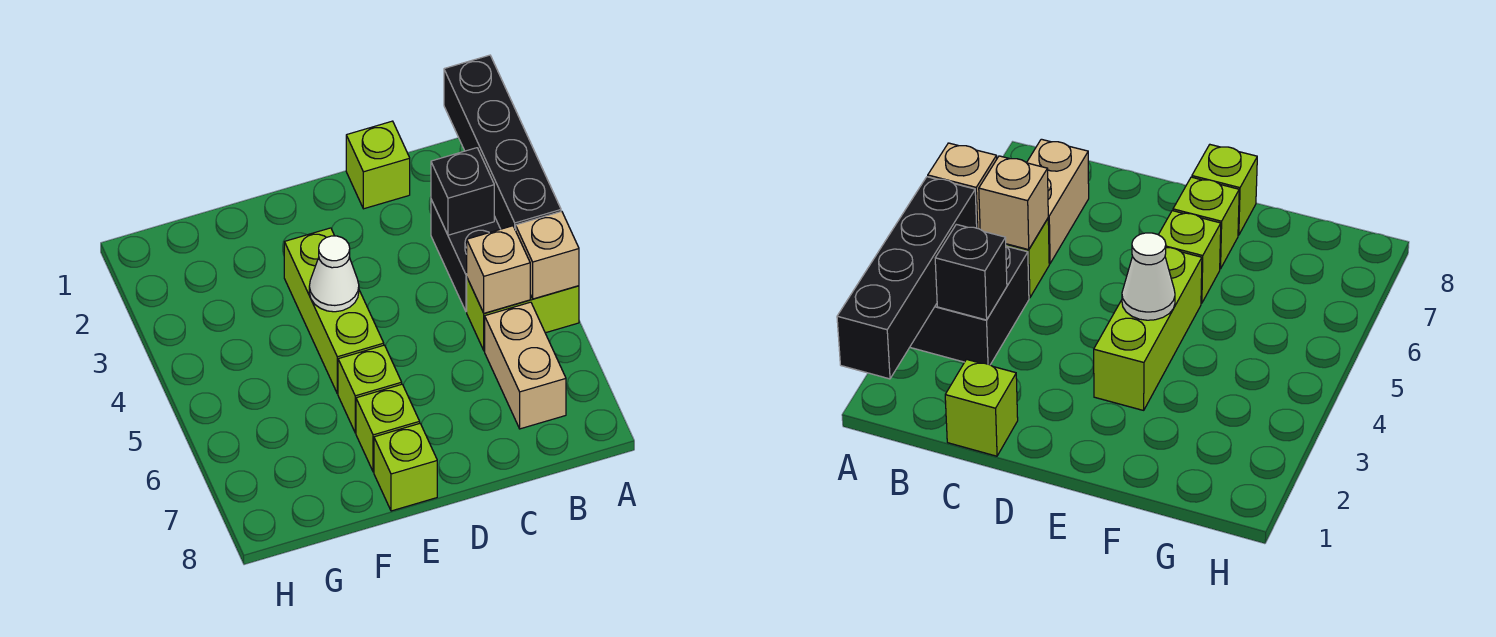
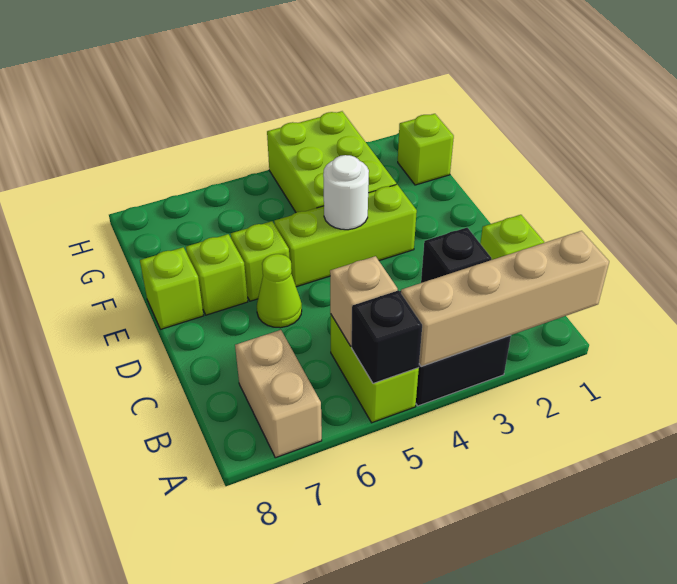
black 1x4 brick [444,55,561,230] -> tan 1x4 brick [401,231,609,367]
tan 1x1 brick [516,211,579,299] -> black 1x1 brick [352,290,422,383]
tan 1x2 brick [485,302,566,429] -> tan 1x2 brick turned to [235,330,322,458]
none -> lime 1x1 cone [257,254,302,328]
white 1x1 cone [309,236,359,312] -> white 1x1 round brick [323,155,369,230]
none -> lime 2x3 brick [267,111,396,213]
none -> lime 1x1 brick [398,114,454,185]

